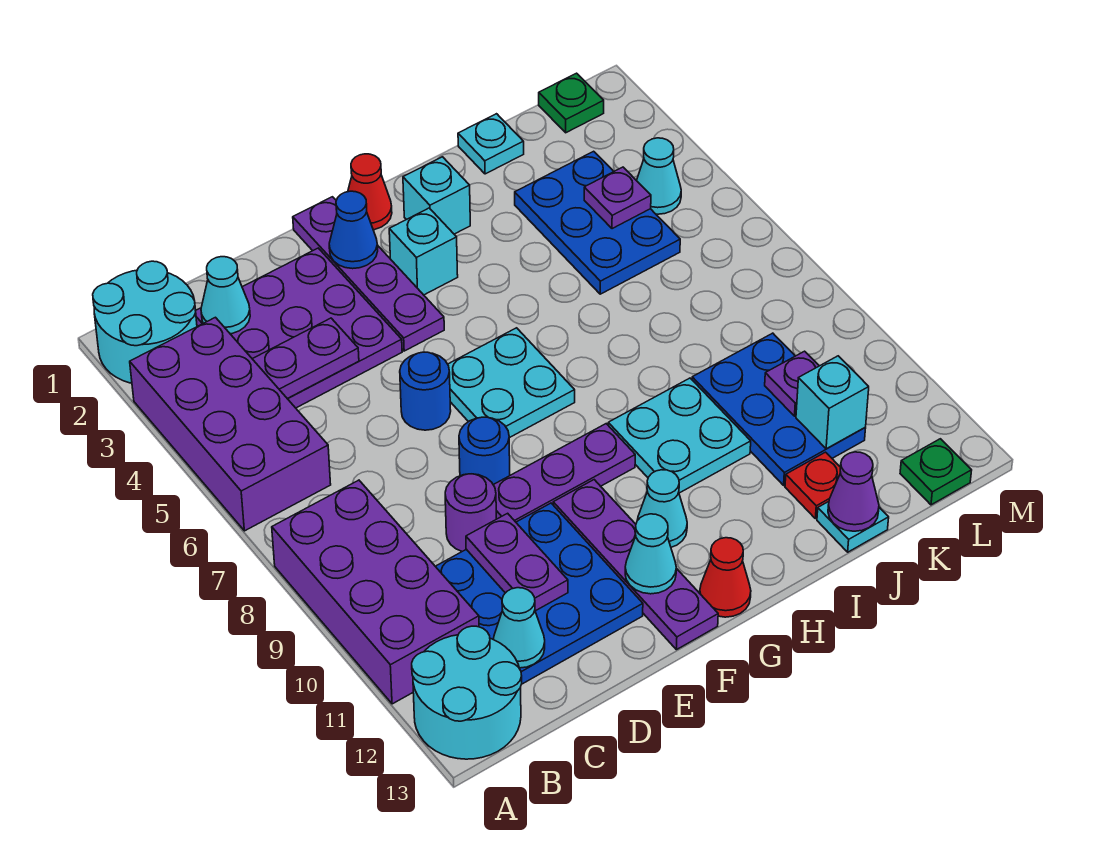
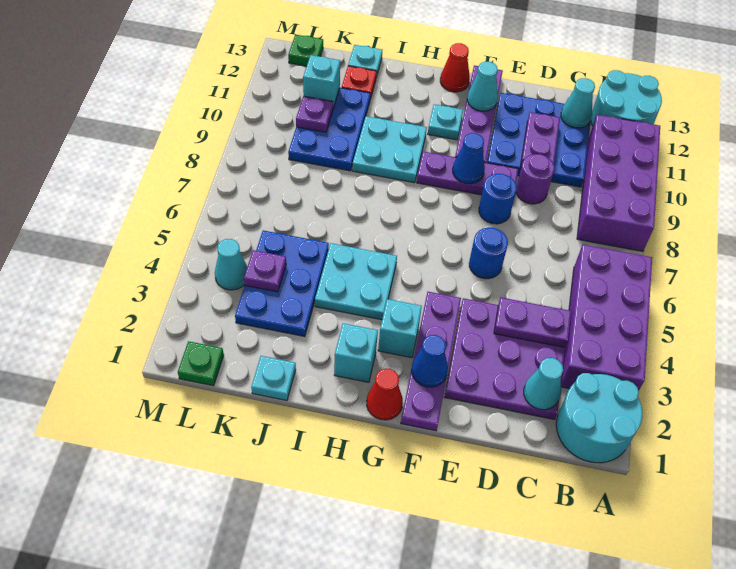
cyan 2x2 plate [448,328,575,438] -> cyan 2x2 plate moved to [315,243,397,320]
none -> blue 1x1 cone [453,133,485,184]
cyan 1x1 cone [637,470,687,547] -> cyan 1x1 plate [428,104,463,140]
purple 1x1 cone [828,452,879,531] -> none

